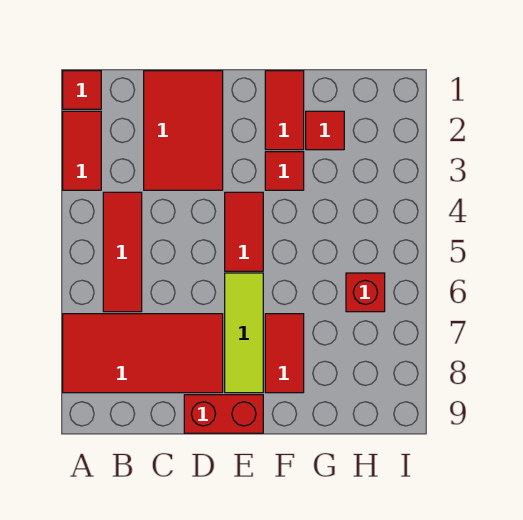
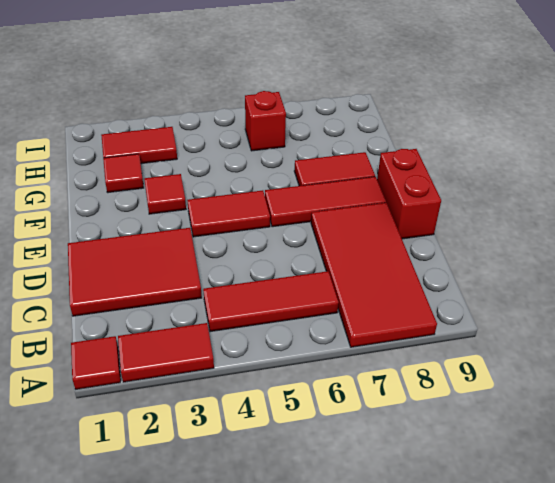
lime 1x3 tile [225,273,263,393] -> red 1x3 tile [265,177,386,227]
red 1x2 tile [265,71,304,150] -> red 1x2 tile moved to [101,127,177,164]

